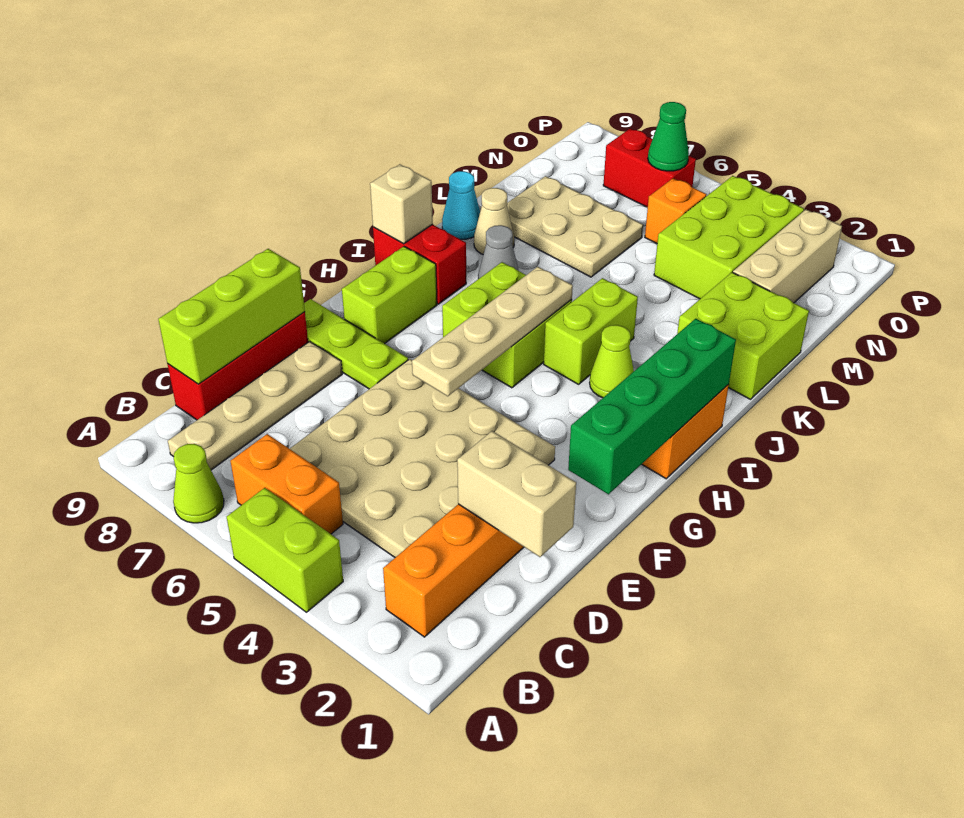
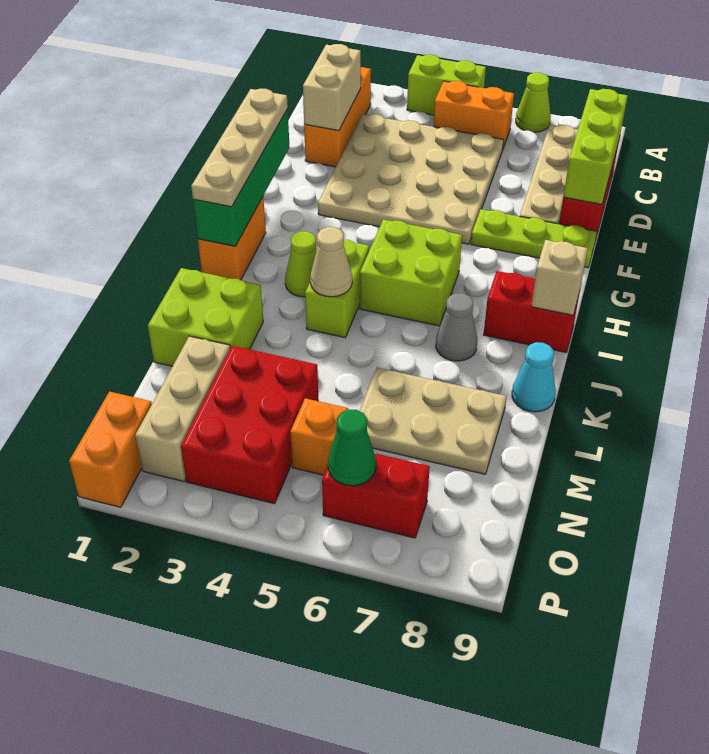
tan 1x2 brick [457,431,576,557] -> tan 1x2 brick turned to [303,44,361,131]
tan 1x4 plate [412,267,573,396] -> tan 1x4 plate moved to [191,89,288,207]
lime 1x2 brick [342,247,437,344] -> none
tan 1x1 cone [474,188,514,254] -> tan 1x1 cone moved to [310,227,352,297]
lime 2x3 brick [654,176,804,299] -> red 2x3 brick [181,346,318,504]
none -> orange 1x2 brick [69,392,152,507]

